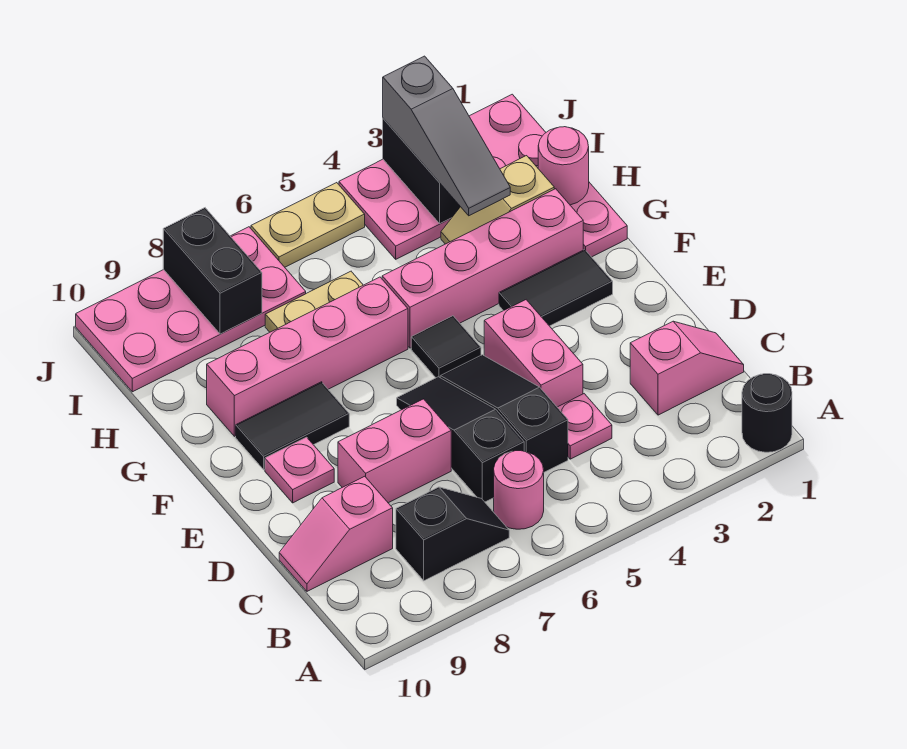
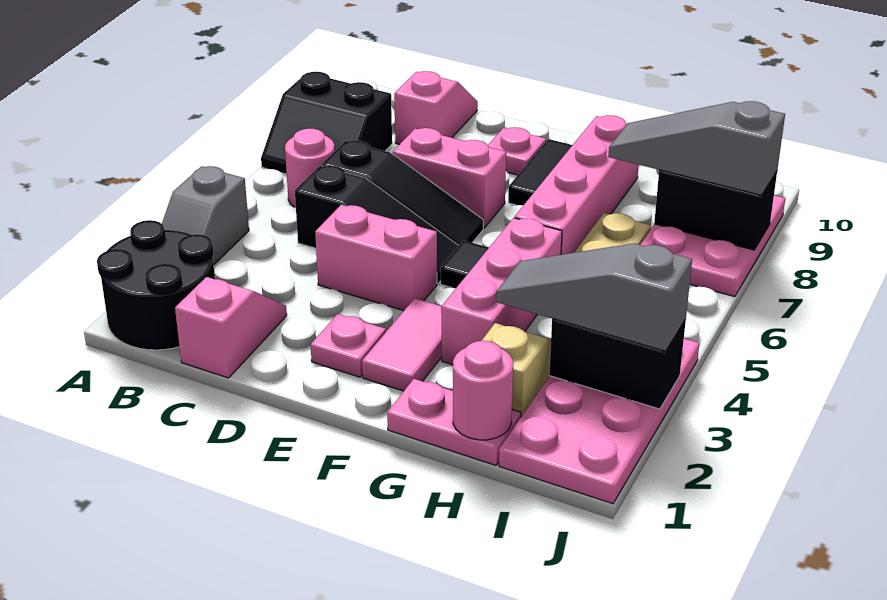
black 1x1 round brick [742,374,792,452] -> black 2x2 round brick [97,220,215,350]
none -> grey 1x2 slope [162,166,249,264]
black 1x2 slope [396,487,509,581] -> black 2x2 slope [261,72,392,174]
pink 1x2 slope [630,321,744,415] -> pink 1x2 slope turned to [175,277,287,378]
pink 1x1 plate [557,394,612,459] -> pink 1x1 plate moved to [311,314,386,377]
pink 1x2 brick [338,399,451,503] -> pink 1x2 brick turned to [393,128,506,228]
black 1x2 tile [499,250,613,326] -> pink 1x2 tile [362,298,442,391]
pink 1x4 brick [382,189,583,348] -> pink 1x3 brick [441,218,562,365]
none -> grey 1x3 slope [608,101,785,195]
pink 2x4 plate [76,227,306,392] -> pink 2x3 plate [640,195,785,297]
tan 1x2 plate [251,183,365,267] -> none

